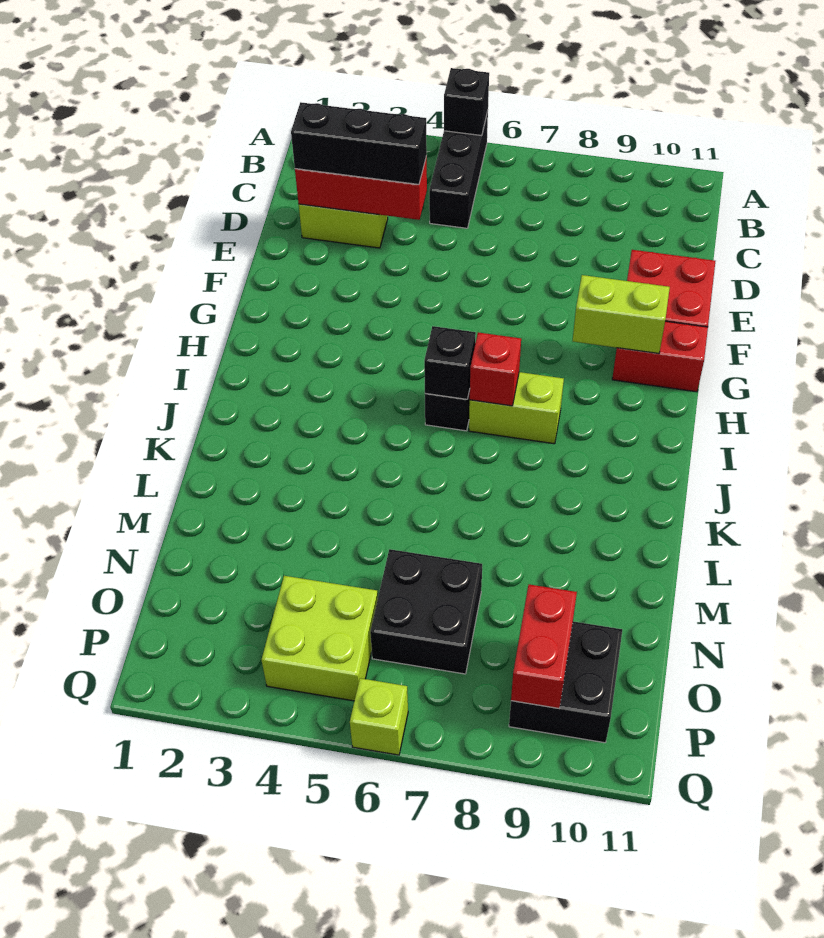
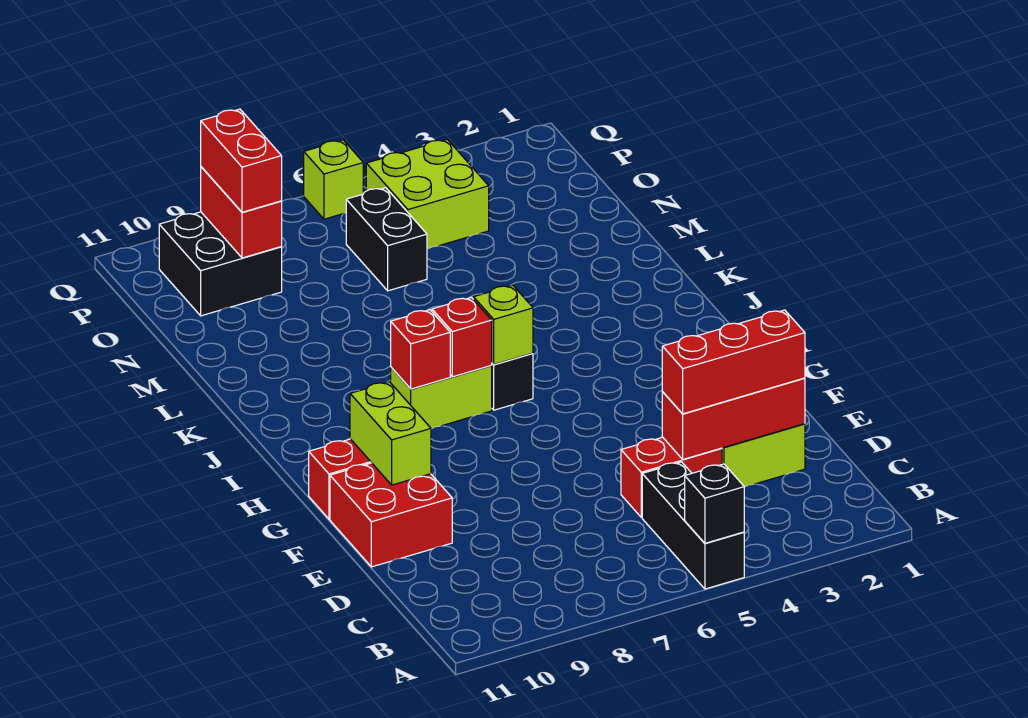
black 1x3 brick [291,102,427,184] -> red 1x3 brick [662,310,805,414]
none -> red 1x2 brick [621,437,722,517]
lime 1x2 brick [573,275,670,353] -> lime 1x2 brick turned to [350,382,431,485]
black 1x1 brick [424,326,476,399] -> lime 1x1 brick [473,285,533,364]
none -> red 1x1 brick [391,310,450,389]
black 2x2 brick [370,549,482,674] -> black 1x2 brick [346,188,427,291]
none -> red 1x2 brick [201,109,282,212]

